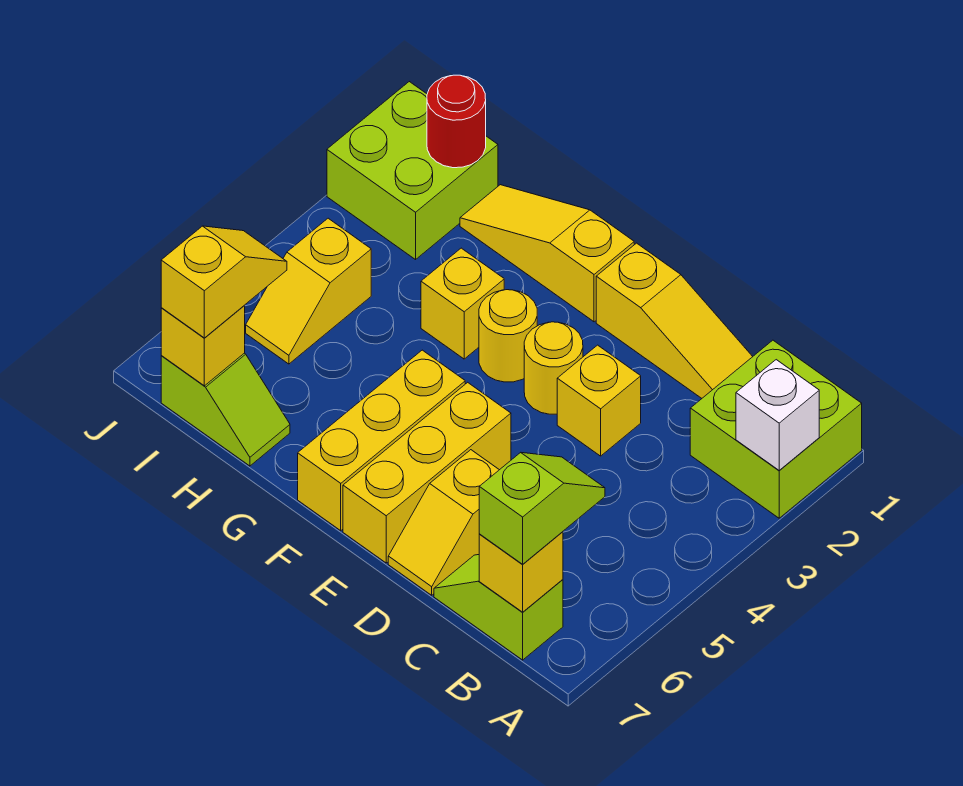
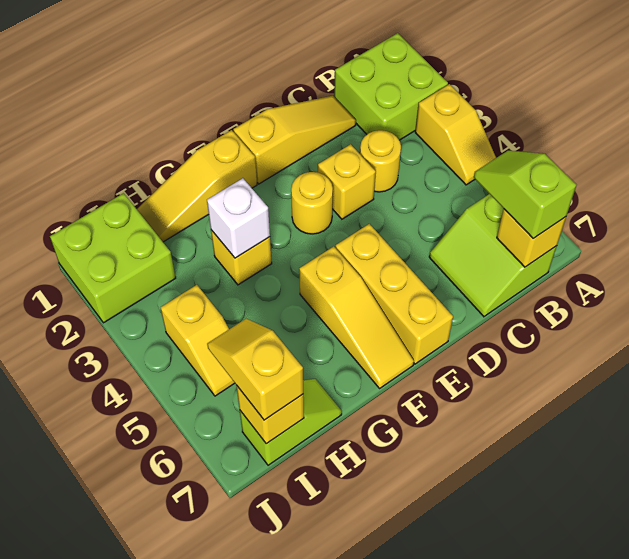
white 1x1 brick [736,360,819,470] -> white 1x1 brick moved to [207,178,270,258]
lime 1x2 slope [434,555,563,660] -> lime 2x2 slope [429,194,557,317]
yellow 1x2 slope [388,450,499,595] -> yellow 1x2 slope moved to [415,84,496,185]
yellow 1x1 round brick [479,290,537,382] -> yellow 1x1 round brick moved to [360,130,401,192]
yellow 1x3 brick [298,350,465,531] -> yellow 1x3 slope [299,246,414,388]
red 1x1 round brick [427,75,486,168] -> none

